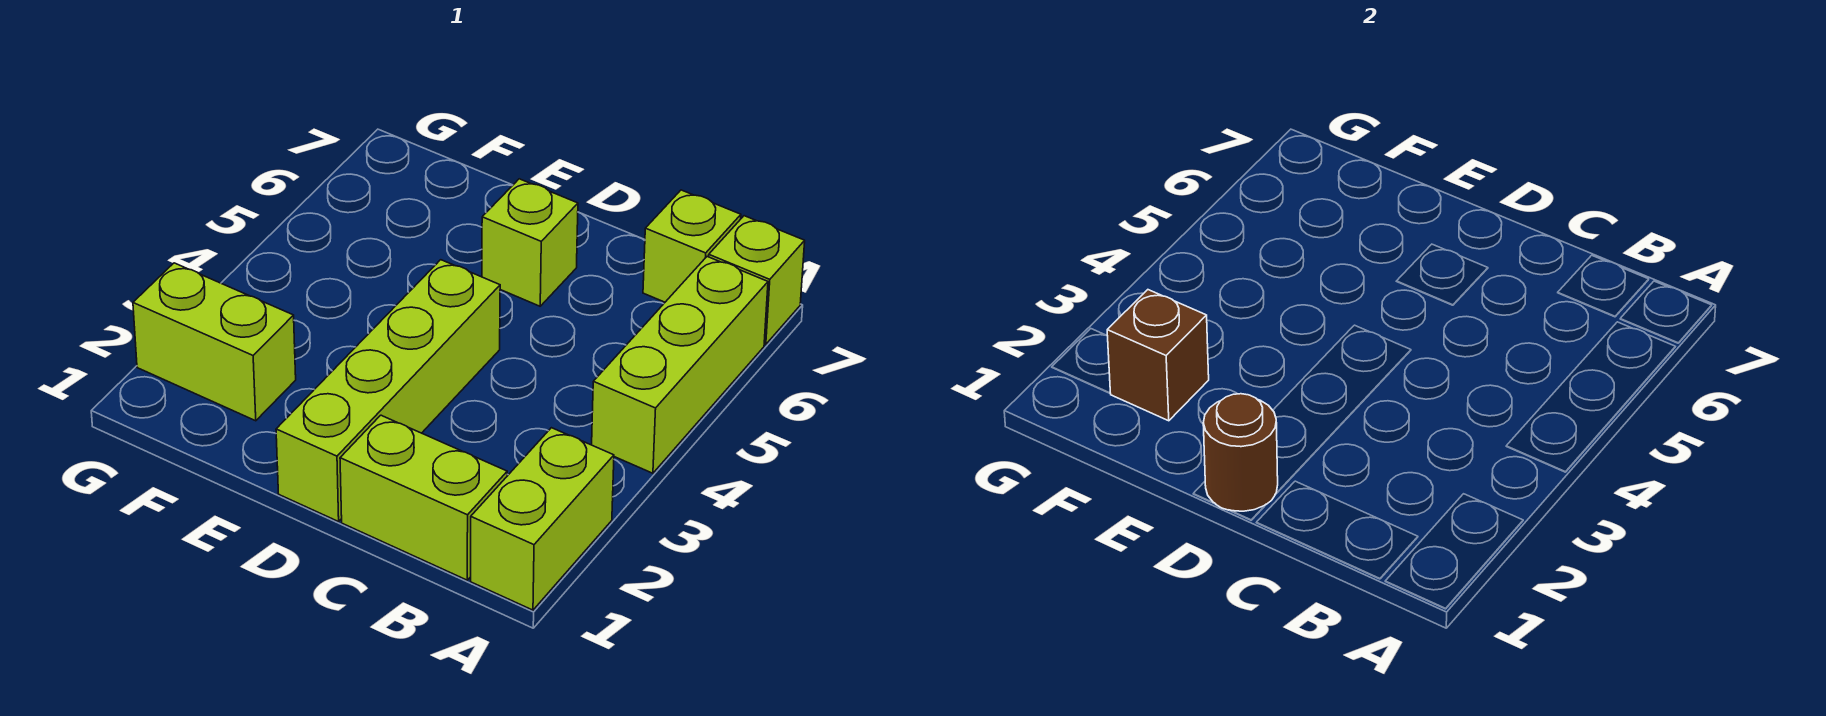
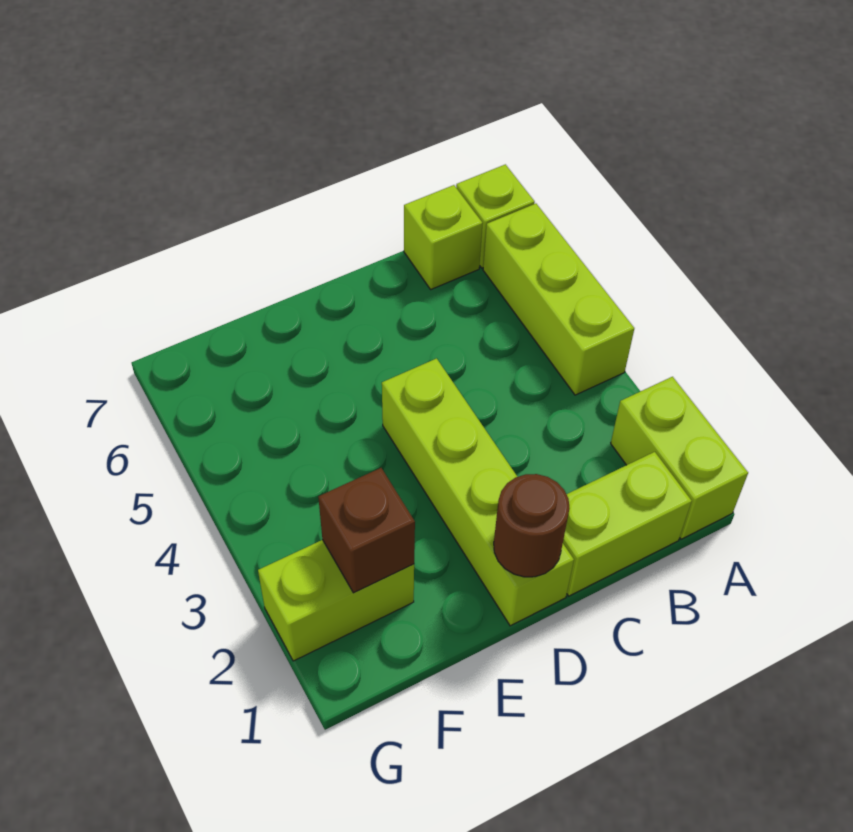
lime 1x1 brick [482,179,578,306] -> none

